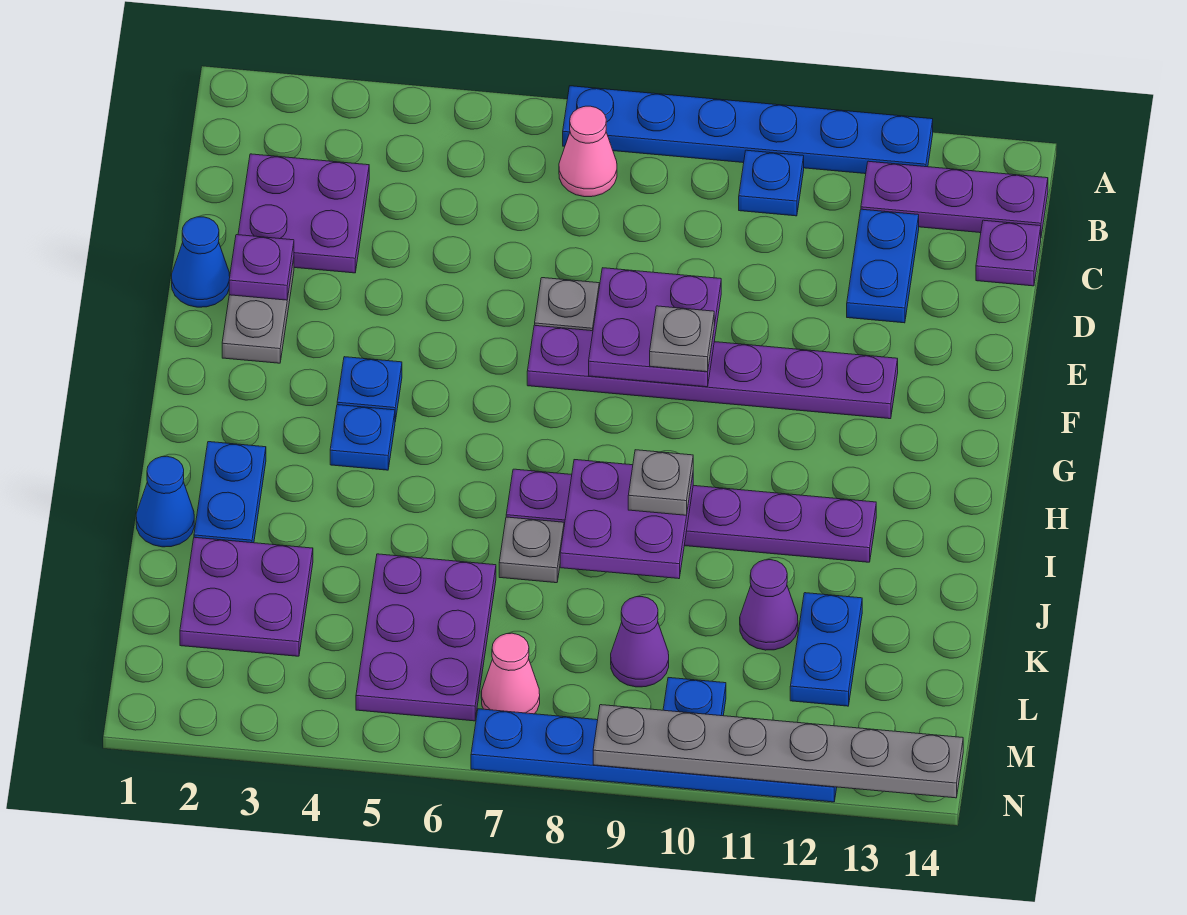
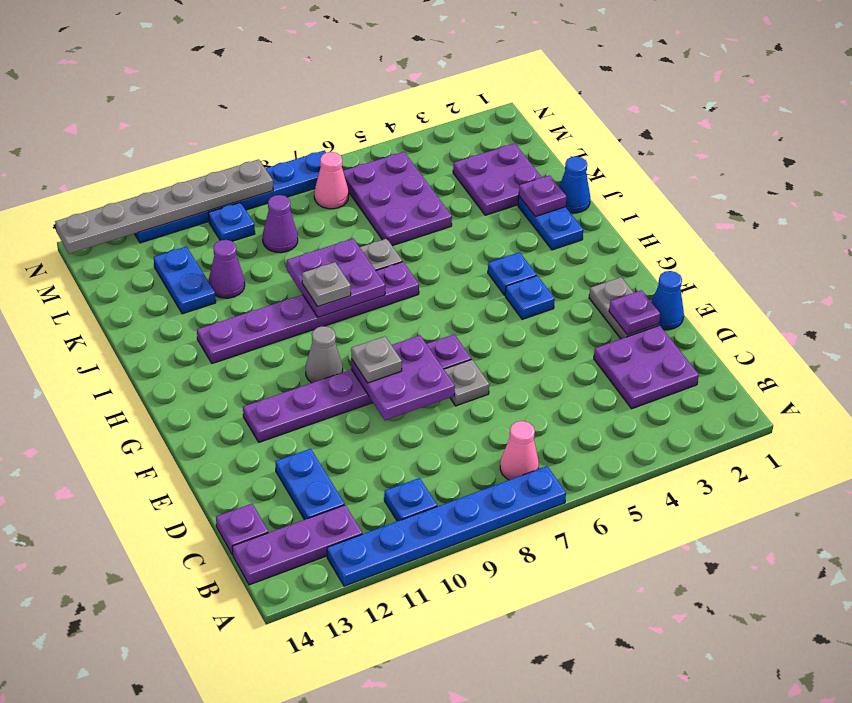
none -> grey 1x1 cone [306,326,343,383]
none -> purple 1x1 plate [519,175,567,217]

